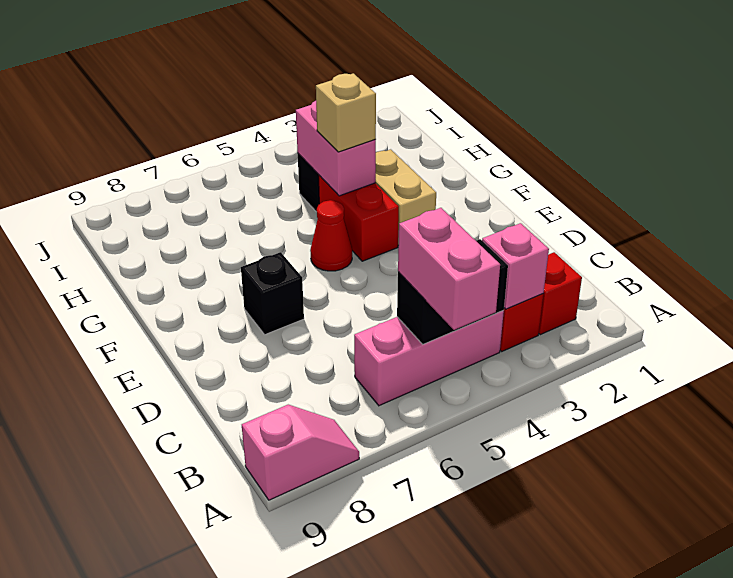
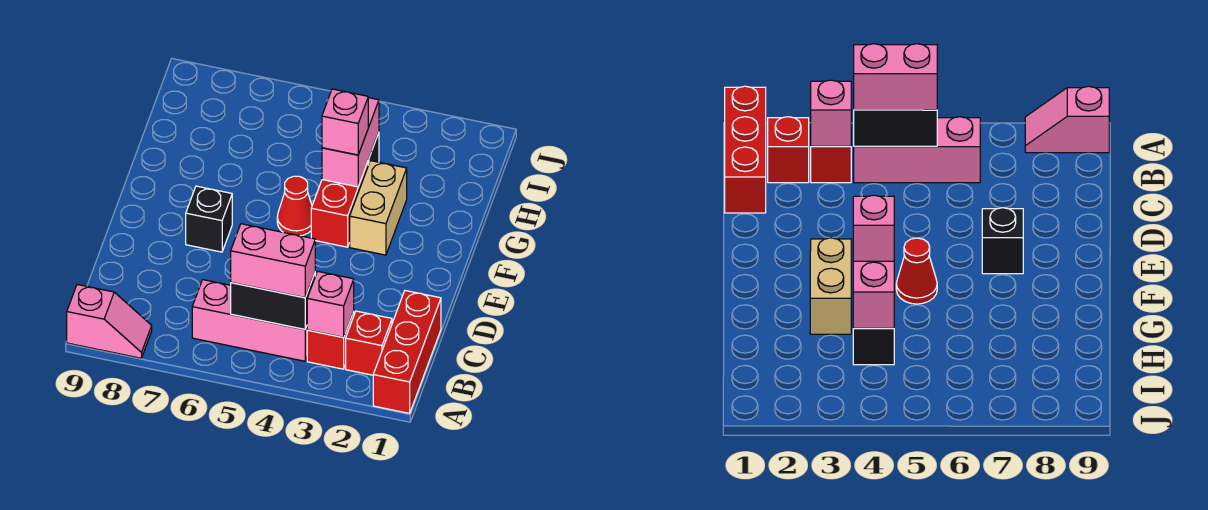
none -> red 1x3 brick [373,291,441,413]
pink 1x2 brick [398,208,500,330] -> pink 1x2 brick turned to [231,224,315,298]
tan 1x1 brick [316,73,376,152] -> pink 1x1 brick [322,89,368,155]

